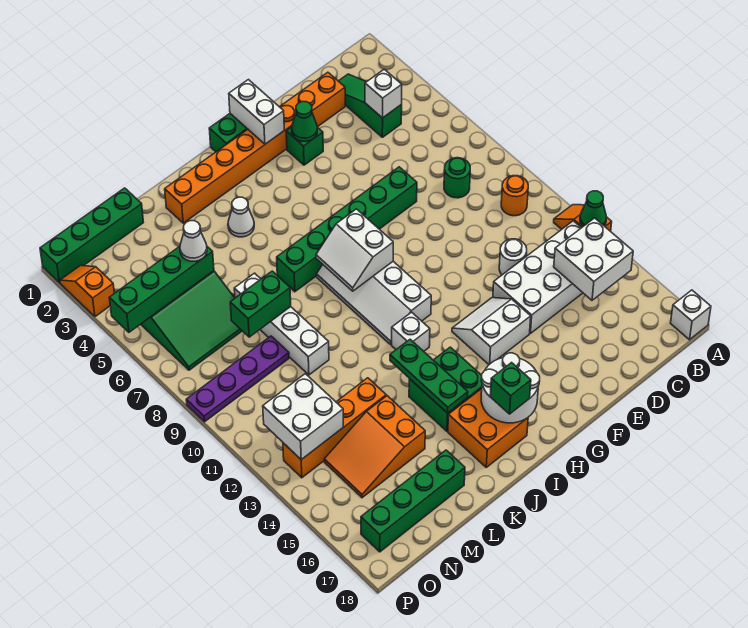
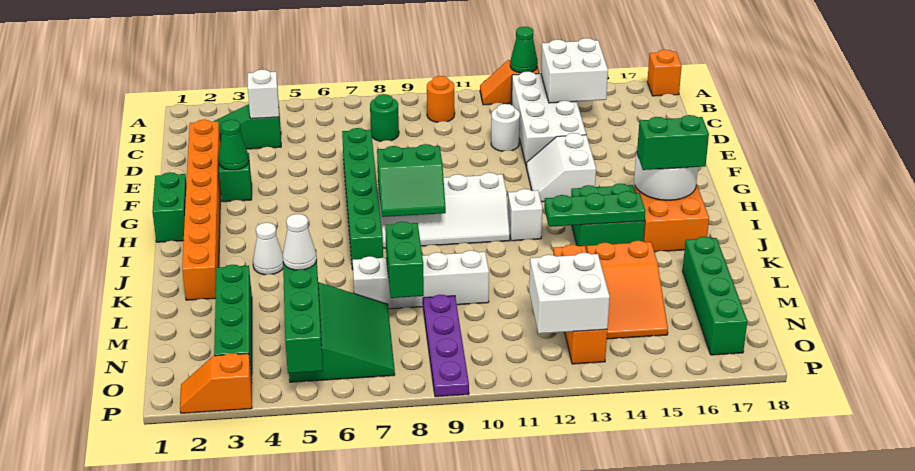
white 1x1 brick [671,290,711,340] -> orange 1x1 brick [647,50,682,96]
white 1x2 brick [229,80,284,144] -> none
white 2x2 slope [316,209,393,291] -> green 2x2 slope [377,144,446,217]
green 1x1 brick [490,363,531,414] -> green 1x2 brick [637,115,709,170]
green 1x4 brick [40,188,143,283] -> green 1x4 brick moved to [214,265,252,379]

